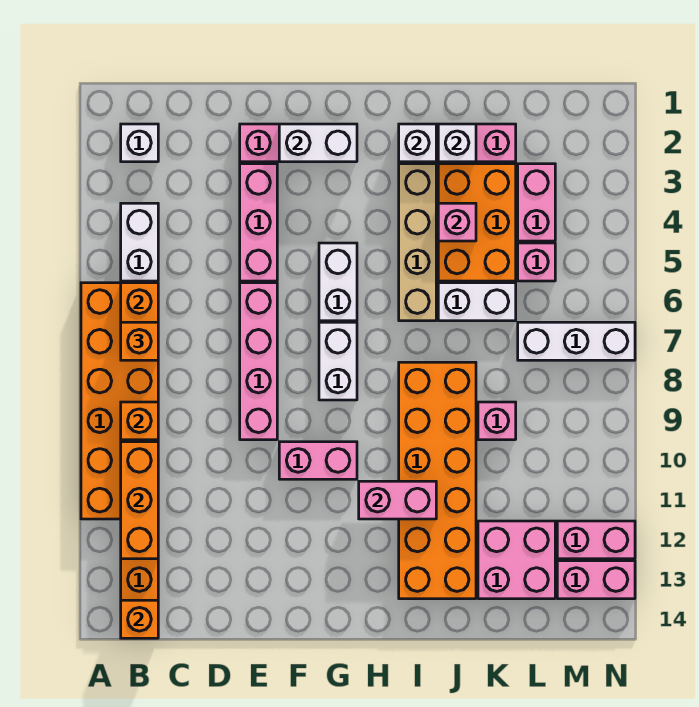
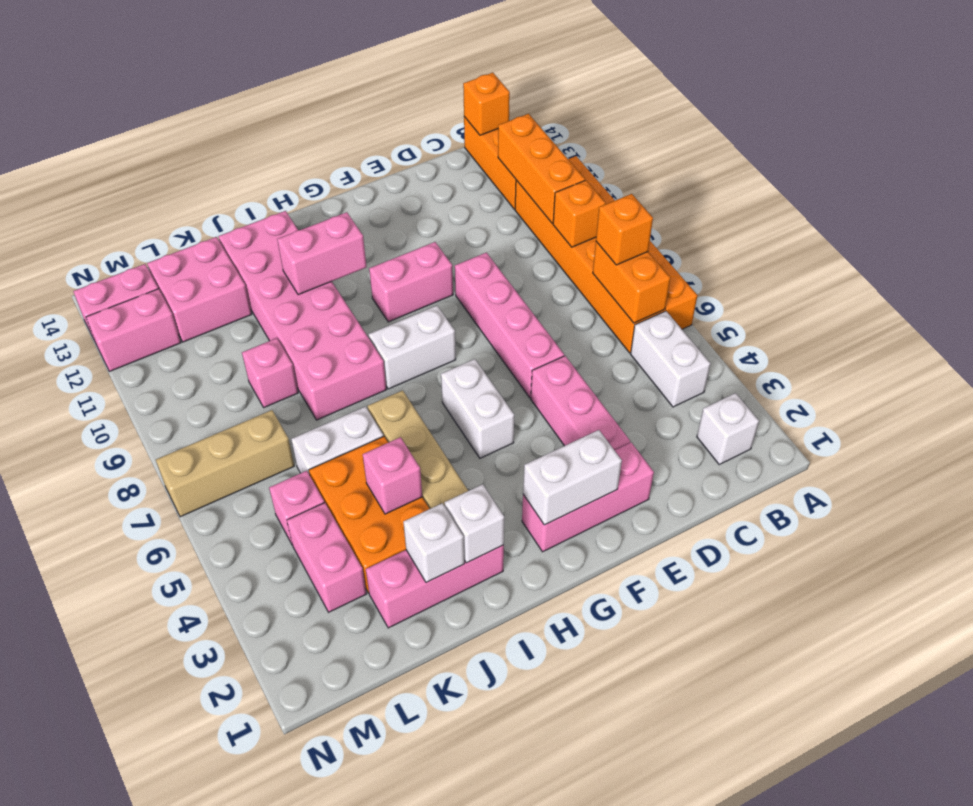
white 1x2 brick [319,322,357,400] -> white 1x2 brick turned to [368,306,456,389]
orange 2x6 brick [399,362,476,599] -> pink 2x6 brick [218,211,386,420]
white 1x3 brick [518,322,635,360] -> tan 1x3 brick [156,410,294,517]

